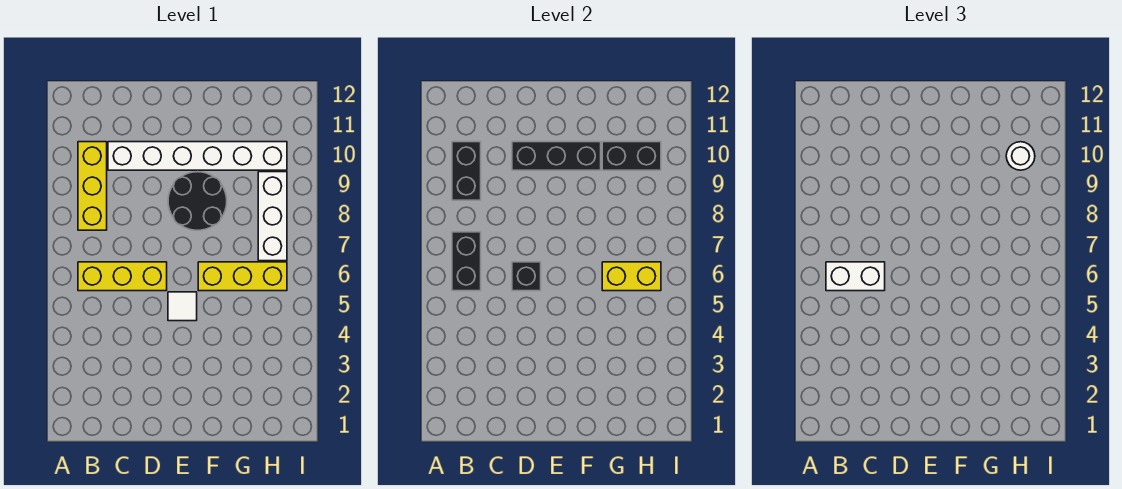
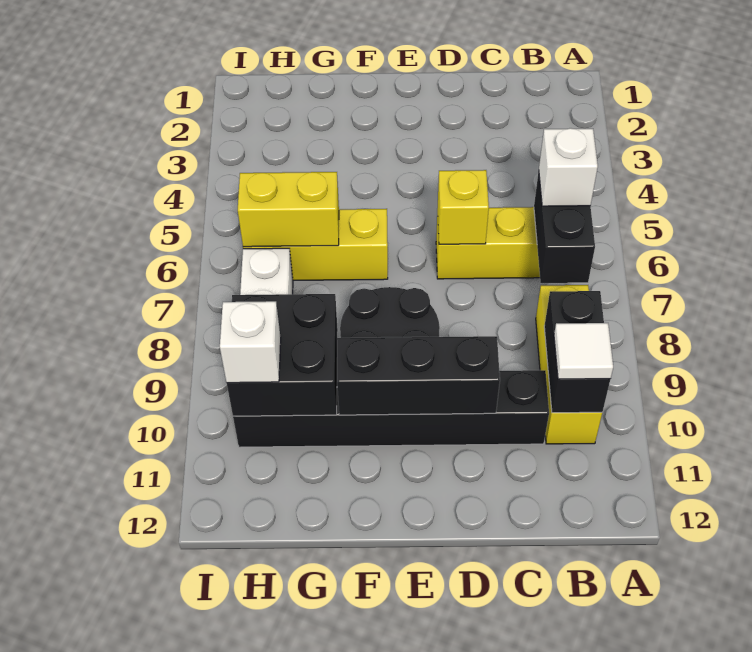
white 1x2 brick [826,262,885,291] -> white 1x1 brick [539,128,598,206]
white 1x6 brick [108,142,287,170] -> black 1x6 brick [233,370,549,447]
black 1x1 brick [512,262,541,291] -> yellow 1x1 brick [438,170,489,244]
white 1x1 tile [168,292,197,321] -> white 1x1 tile moved to [554,323,613,379]
black 1x2 brick [602,142,661,170] -> black 2x2 brick [227,294,338,416]
white 1x1 round brick [1006,142,1035,170] -> white 1x1 brick [220,301,281,383]

